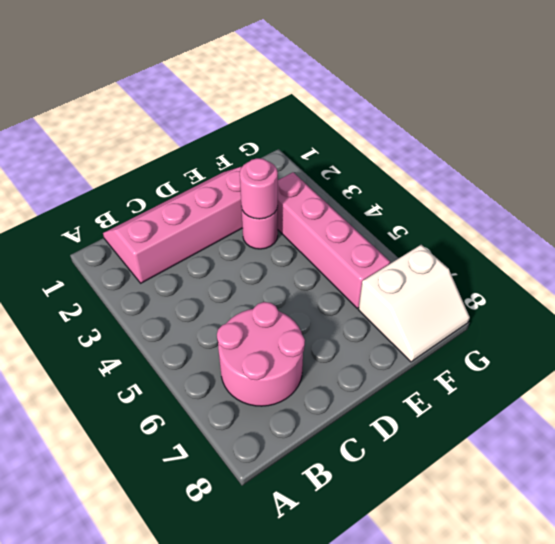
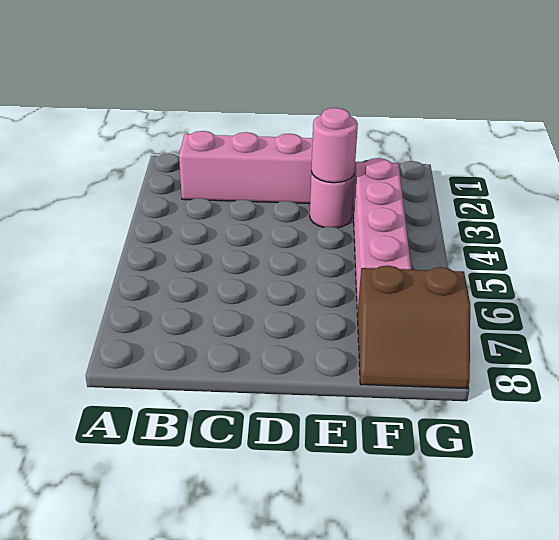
pink 2x2 round brick [217,302,305,406] -> none
white 2x2 slope [358,245,470,362] -> brown 2x2 slope [357,265,470,389]

